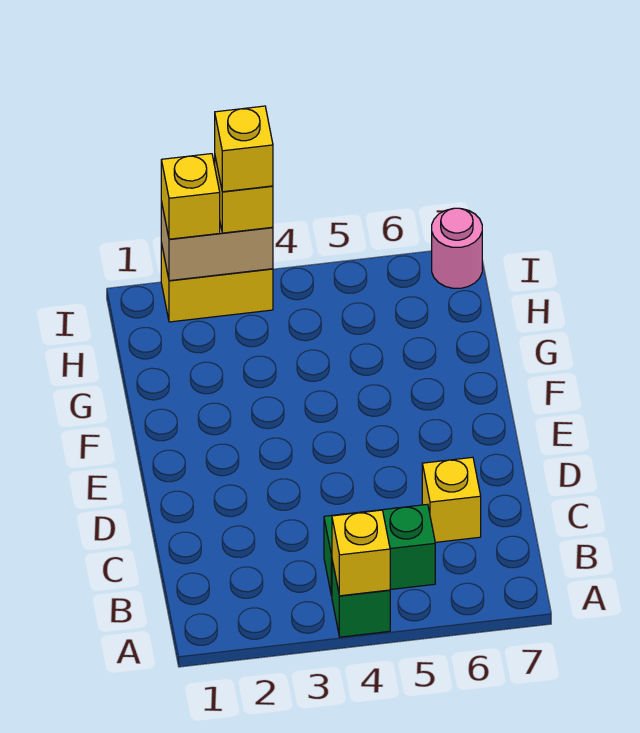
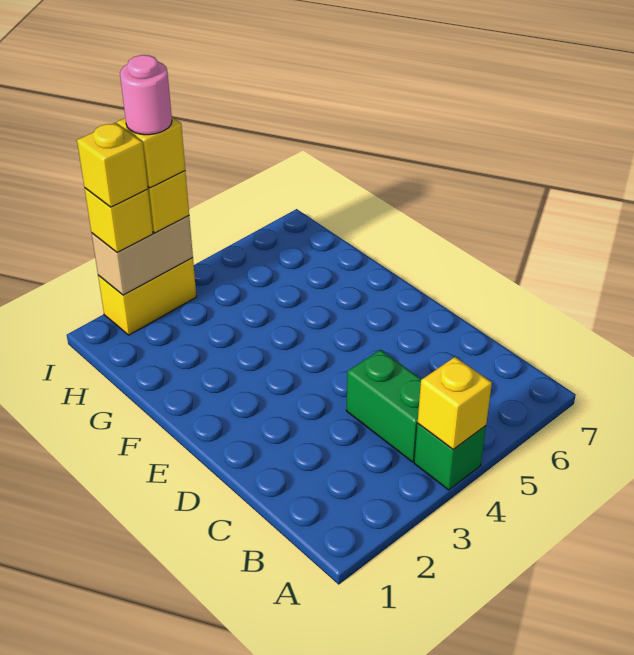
green 1x2 brick [324,504,435,596] -> green 1x2 brick turned to [346,350,422,462]
yellow 1x1 brick [422,457,481,542] -> yellow 1x1 brick moved to [77,123,148,207]
pink 1x1 round brick [432,208,482,288] -> pink 1x1 round brick moved to [120,55,172,135]

